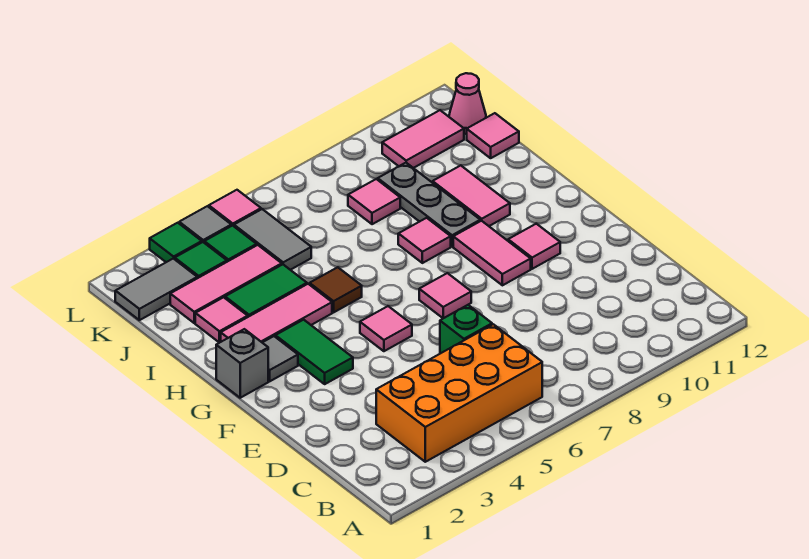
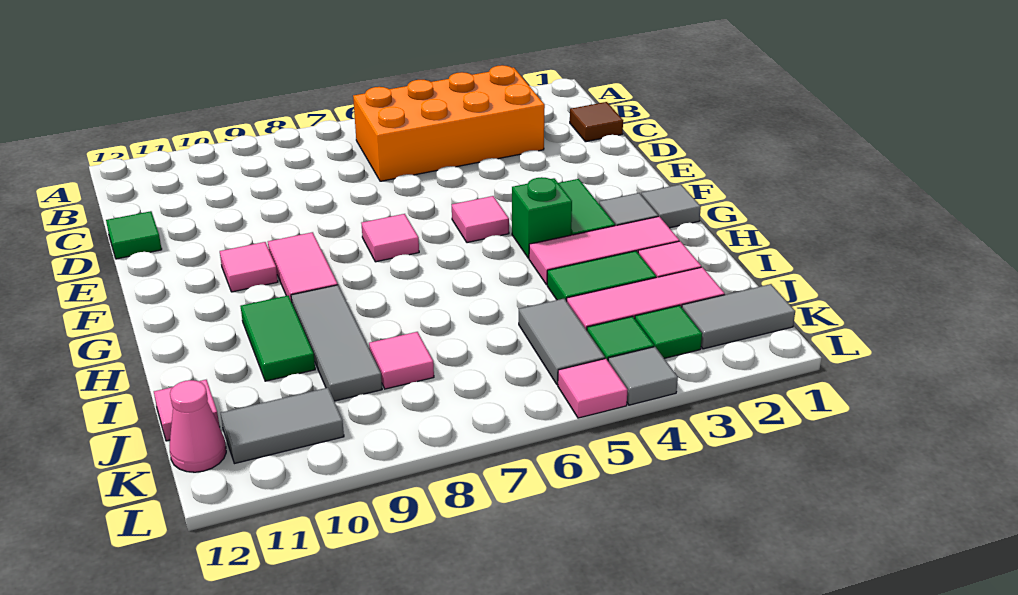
green 1x1 brick [440,305,492,354] -> green 1x1 brick moved to [512,177,572,258]
grey 1x1 brick [216,329,268,398] -> grey 1x1 tile [641,184,701,228]
brown 1x1 tile [310,267,362,312] -> brown 1x1 tile moved to [570,102,623,142]
pink 1x1 tile [398,218,451,263] -> none
grey 1x3 plate [378,163,480,247] -> grey 1x3 tile [291,285,382,401]
pink 1x2 tile [433,165,510,226] -> green 1x2 tile [241,296,315,381]
pink 1x2 tile [382,110,464,168] -> grey 1x2 tile [221,388,344,464]
green 1x1 tile [150,223,202,262] -> green 1x1 tile moved to [106,211,162,259]

